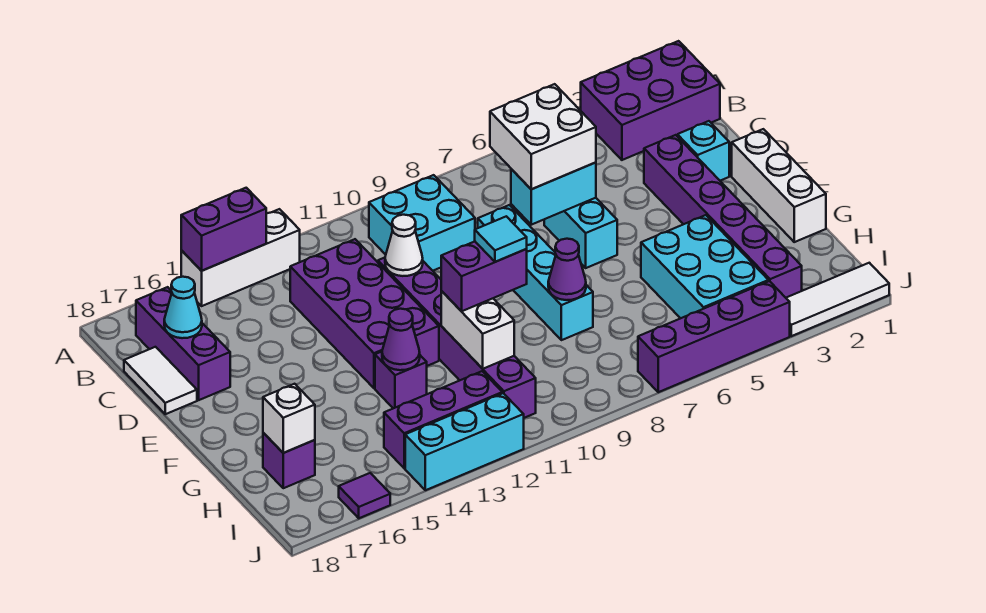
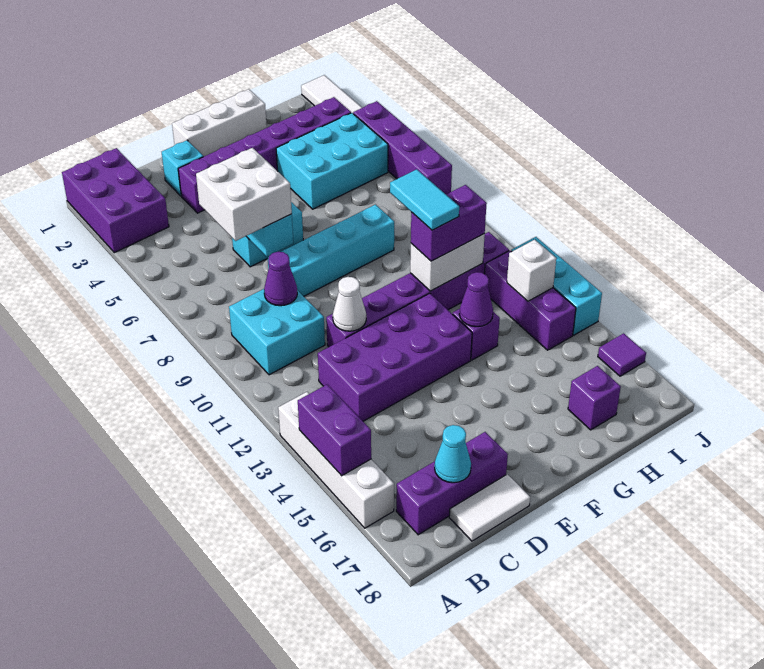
white 1x3 brick [181,209,300,306] -> white 1x4 brick [278,392,394,528]
purple 1x1 cone [548,239,586,300] -> purple 1x1 cone moved to [264,252,297,306]
purple 1x2 brick [441,242,527,311] -> purple 1x2 brick turned to [411,185,487,261]
cyan 1x1 tile [475,216,527,262] -> cyan 1x2 tile [390,169,459,230]
white 1x1 brick [263,384,315,453] -> white 1x1 brick moved to [507,240,556,301]

